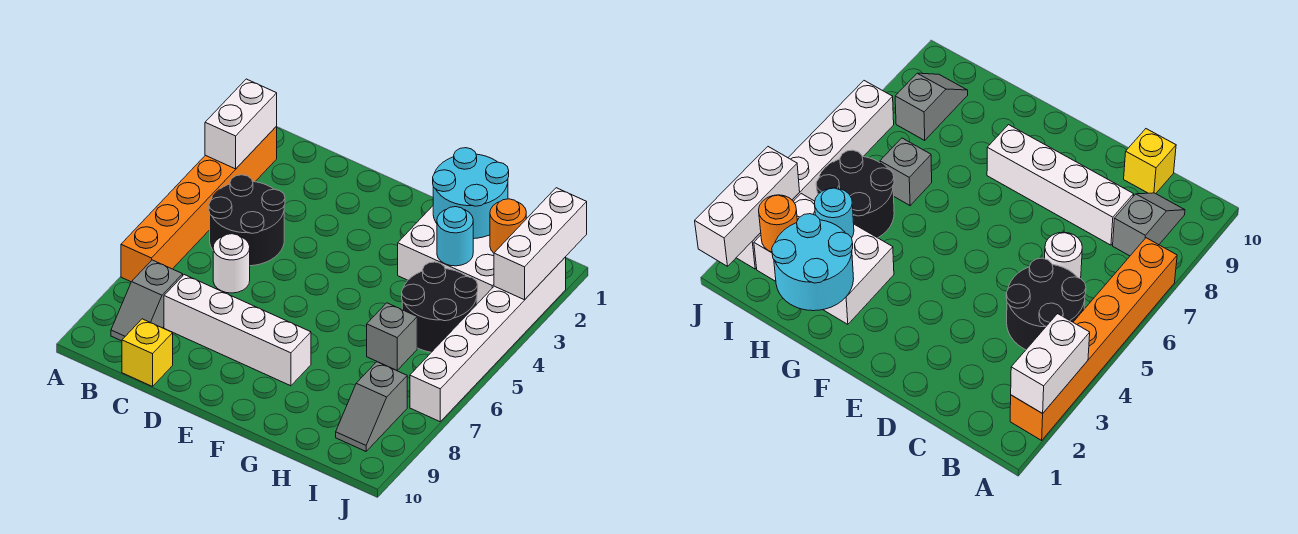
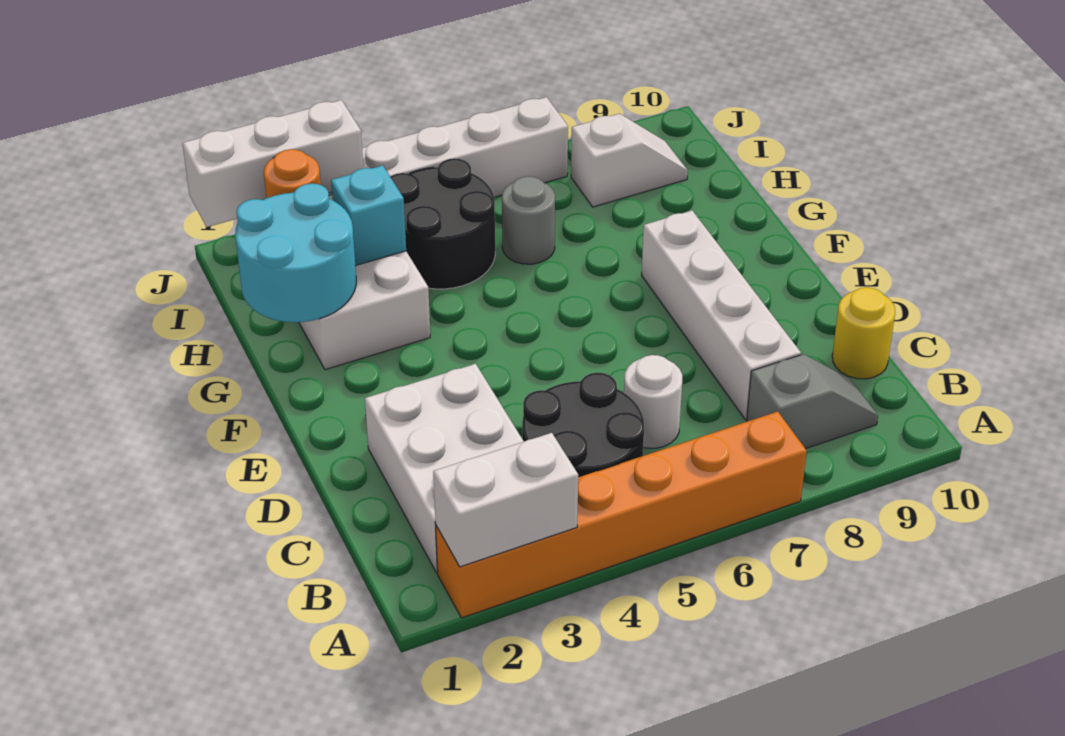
none -> white 2x3 brick [365,364,524,573]
yellow 1x1 brick [122,319,173,386] -> yellow 1x1 round brick [832,288,895,379]
cyan 1x1 round brick [437,207,473,266] -> cyan 1x1 brick [331,165,406,266]
grey 1x1 brick [367,303,417,370] -> grey 1x1 round brick [502,176,555,264]
grey 1x2 slope [336,362,407,451] -> white 1x2 slope [571,114,688,207]

